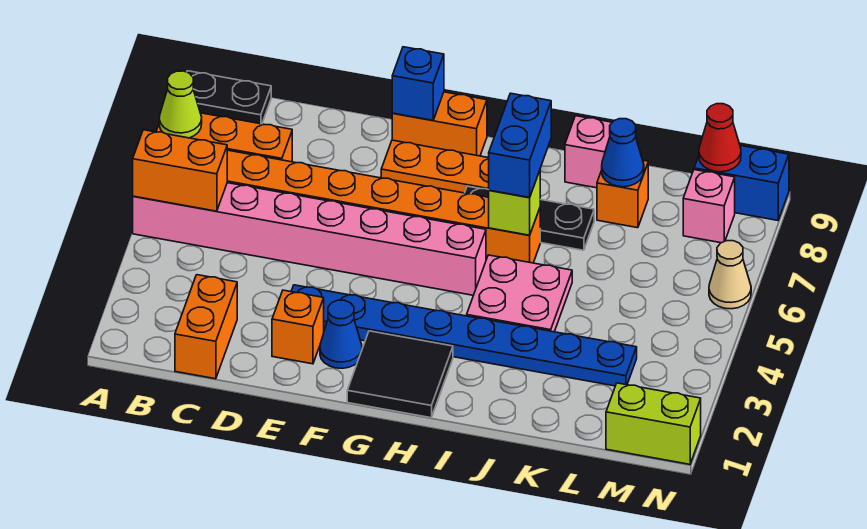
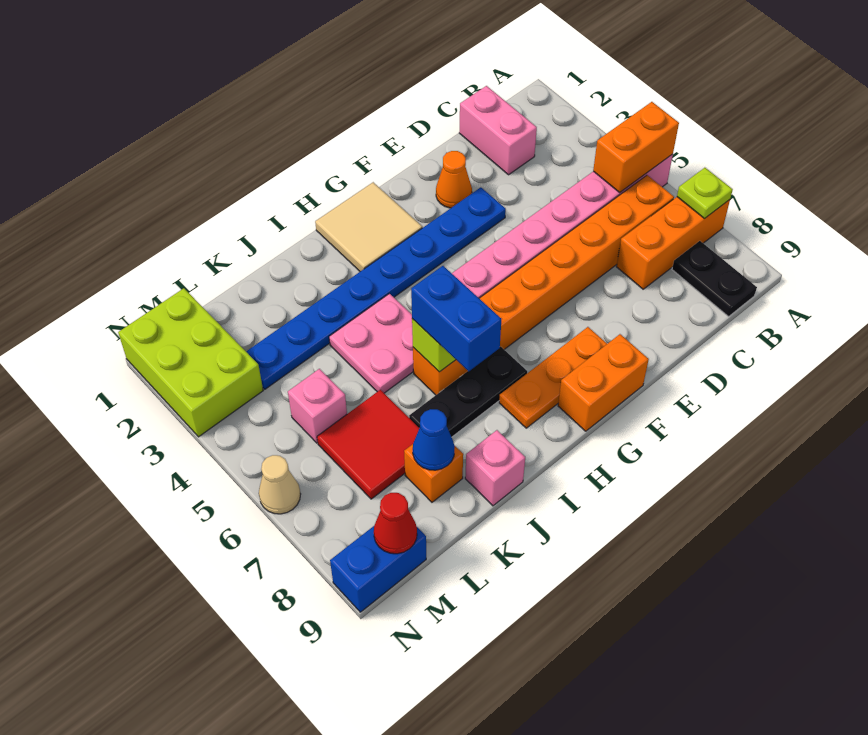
lime 1x1 cone [159,71,202,138] -> lime 1x1 plate [677,168,733,219]
black 1x2 plate [187,71,271,124] -> black 1x2 plate turned to [672,241,757,316]
orange 1x2 brick [175,275,237,379] -> pink 1x2 brick [459,86,537,175]
orange 1x1 brick [272,290,324,364] -> orange 1x1 cone [436,151,472,208]
blue 1x1 cone [320,300,362,368] -> none
blue 1x1 brick [392,47,444,120] -> none
black 2x2 tile [347,331,453,418] -> tan 2x2 tile [315,182,422,271]
none -> red 2x2 tile [317,390,419,499]
lime 1x2 brick [606,383,701,464] -> lime 2x3 brick [118,288,263,437]
pink 1x1 brick [683,170,735,243] -> pink 1x1 brick moved to [288,369,347,443]

